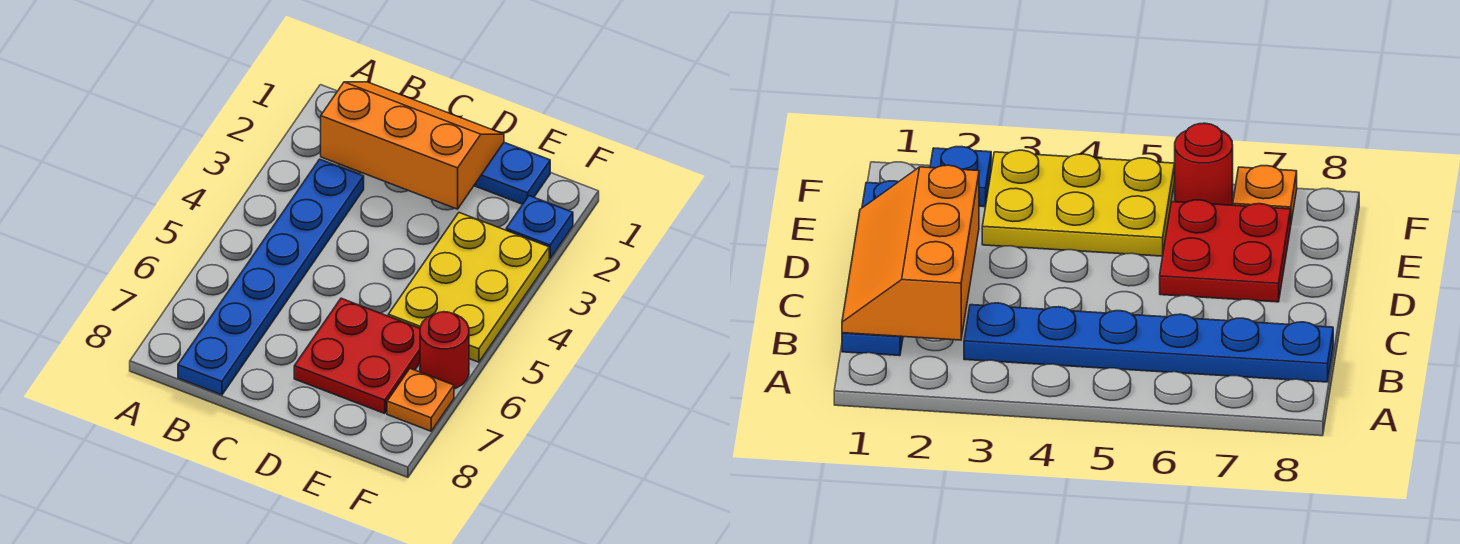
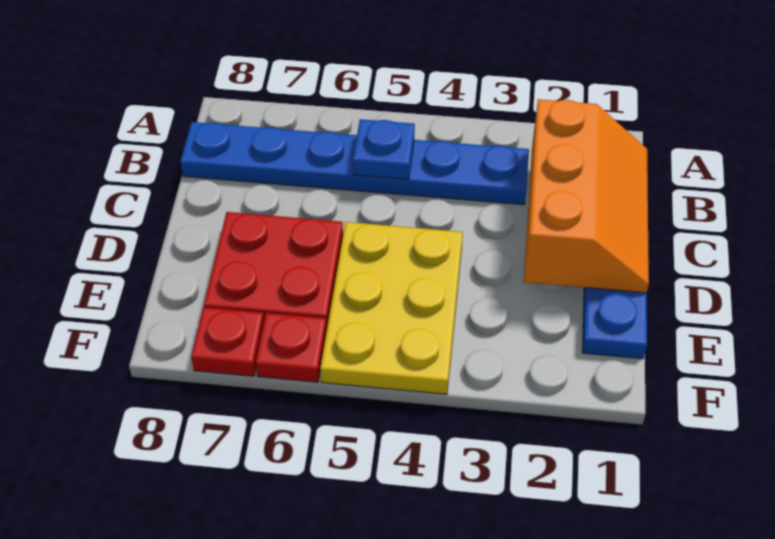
yellow 2x3 plate [388,213,549,362] -> yellow 2x3 plate turned to [320,222,463,394]
blue 1x1 plate [506,196,573,258] -> blue 1x1 plate moved to [353,119,415,180]
red 1x1 round brick [420,312,469,389] -> red 1x1 plate [256,313,327,382]
orange 1x1 plate [387,368,454,431] -> red 1x1 plate [191,307,264,376]

